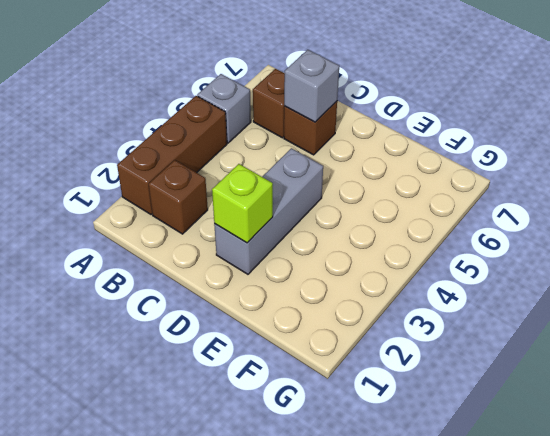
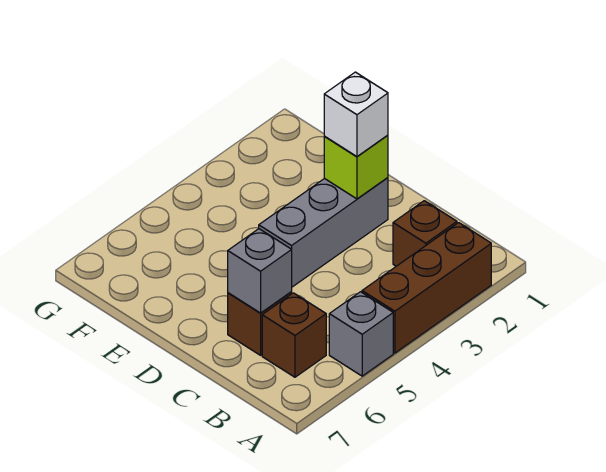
none -> white 1x1 brick [324,72,388,157]

